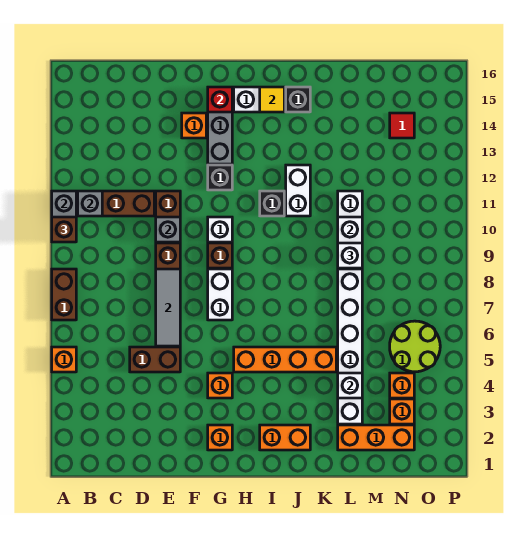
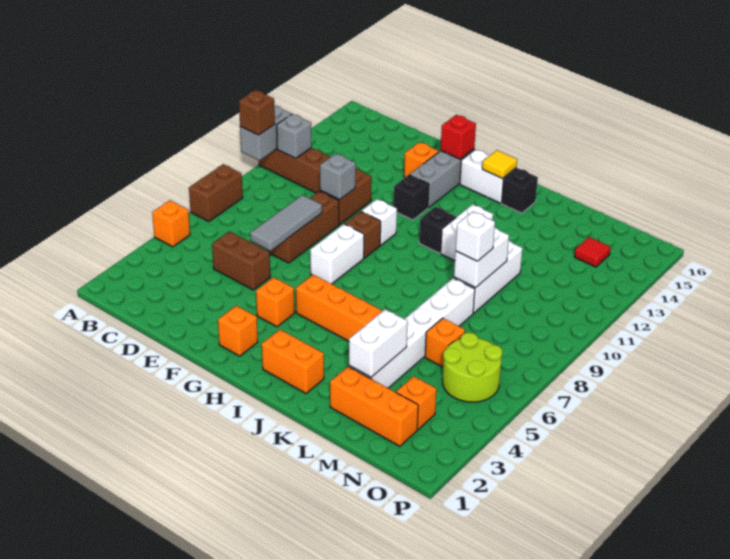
white 1x1 brick [338,373,362,398] -> white 1x2 brick [349,309,408,377]
orange 1x1 brick [390,373,414,398] -> orange 1x1 brick moved to [425,318,465,367]

